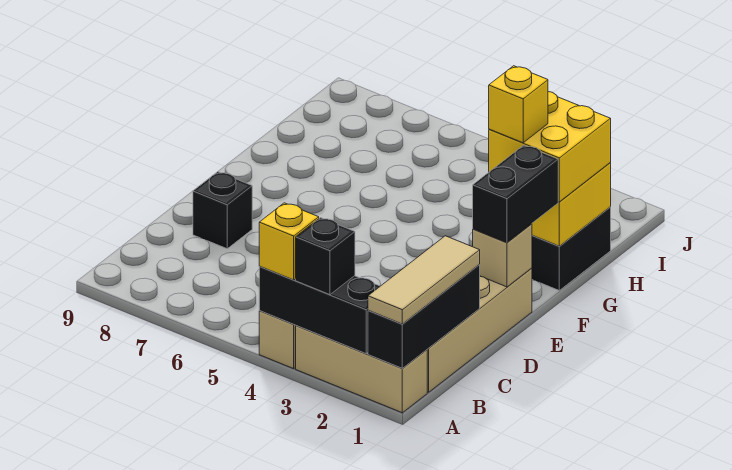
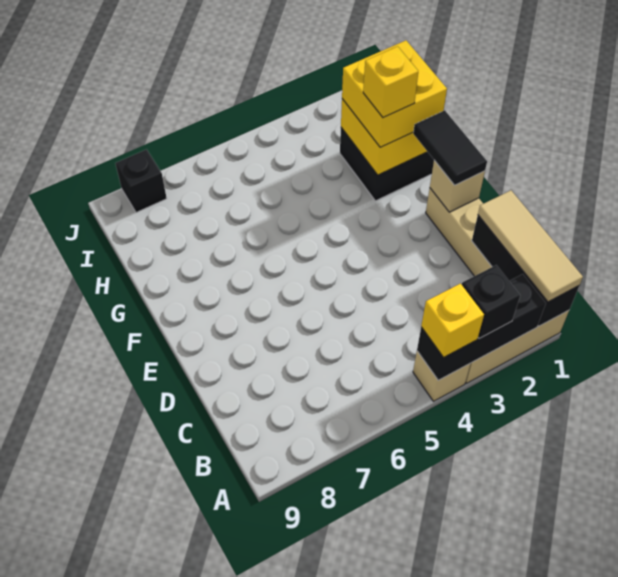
black 1x1 brick [193,172,252,249] -> black 1x1 brick moved to [115,149,167,212]
black 1x2 brick [473,145,558,242] -> black 1x2 tile [413,110,487,185]

